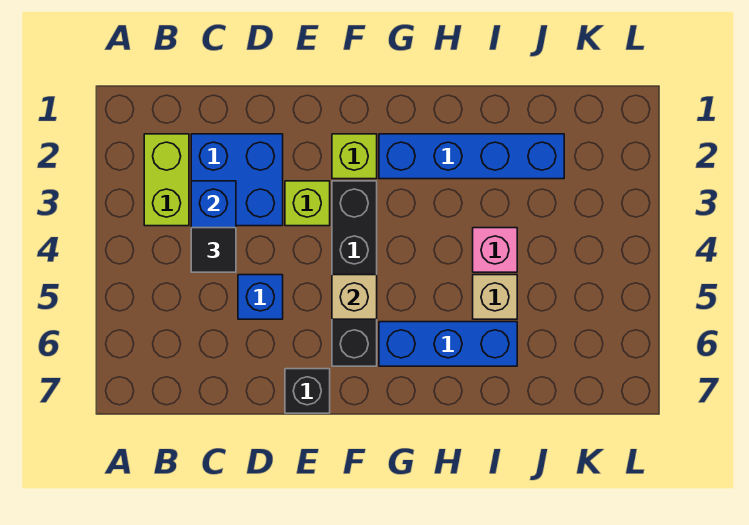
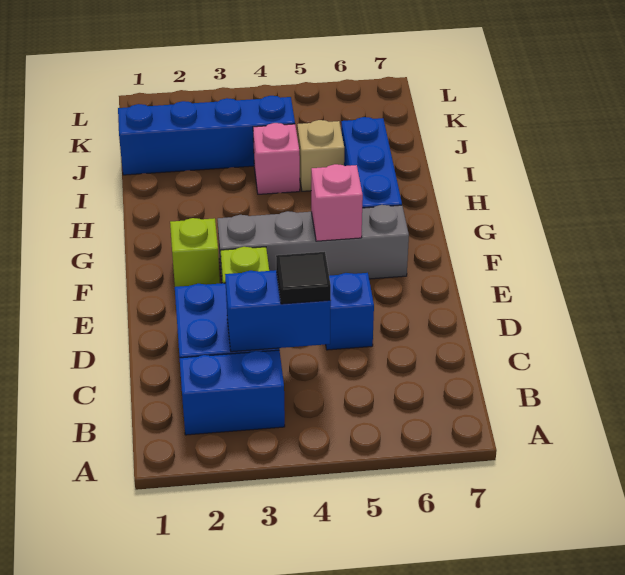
lime 1x2 brick [144,134,189,226] -> blue 1x2 brick [180,350,285,435]
black 1x1 brick [285,369,330,413] -> none
black 1x4 brick [332,181,377,366] -> grey 1x4 brick [217,205,409,280]
tan 1x1 brick [332,275,377,319] -> pink 1x1 brick [311,164,363,241]
blue 1x4 brick [379,134,564,179] -> blue 1x4 brick turned to [118,96,295,175]

